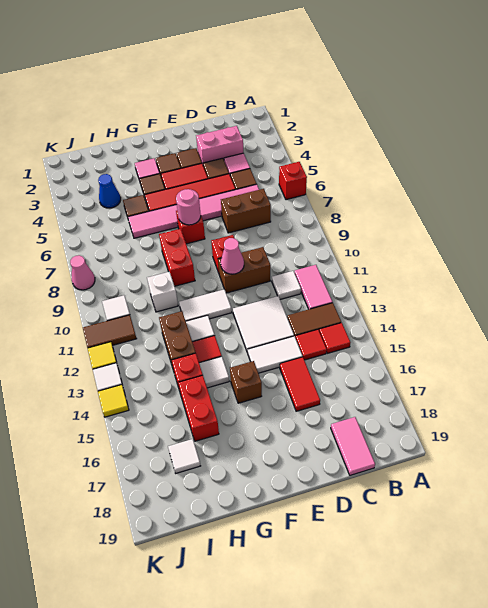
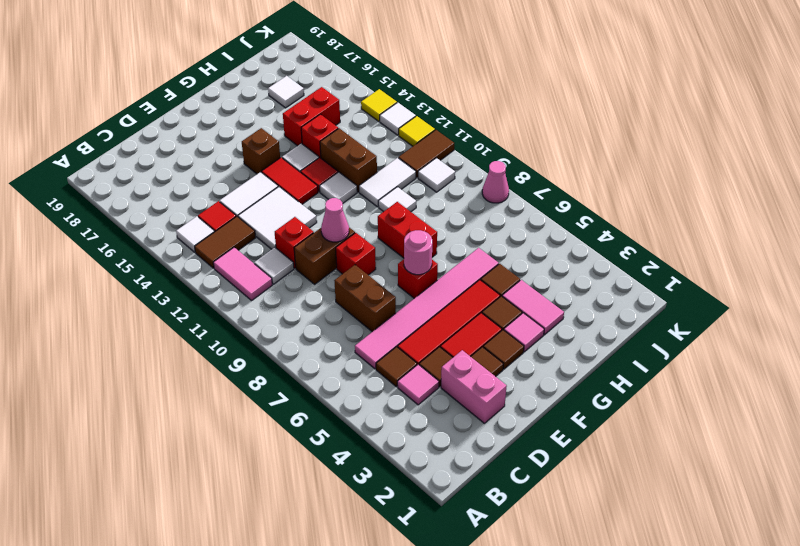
red 1x1 brick [279,162,307,200] -> red 1x1 brick moved to [275,217,314,268]
red 1x1 tile [319,323,350,353] -> white 1x1 tile [176,216,215,252]
pink 1x2 brick [196,126,243,164] -> pink 1x2 brick turned to [441,350,507,423]
brown 1x2 brick [221,189,271,233] -> brown 1x2 brick turned to [334,265,396,332]
pink 1x2 tile [331,417,375,475] -> pink 1x2 tile moved to [502,280,564,335]
red 1x2 tile [280,357,320,411] -> red 1x2 tile moved to [262,158,318,204]
white 1x2 tile [179,289,232,321] -> white 1x2 tile moved to [359,158,416,207]
white 1x1 brick [147,272,178,312] -> white 1x1 tile [378,187,416,212]
red 1x2 brick [178,375,219,441] -> red 1x2 brick turned to [283,87,340,146]
blue 1x1 cone [98,174,121,208] -> none

